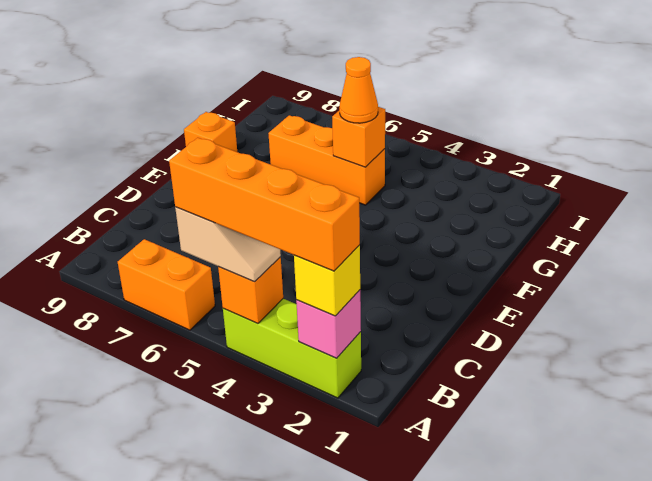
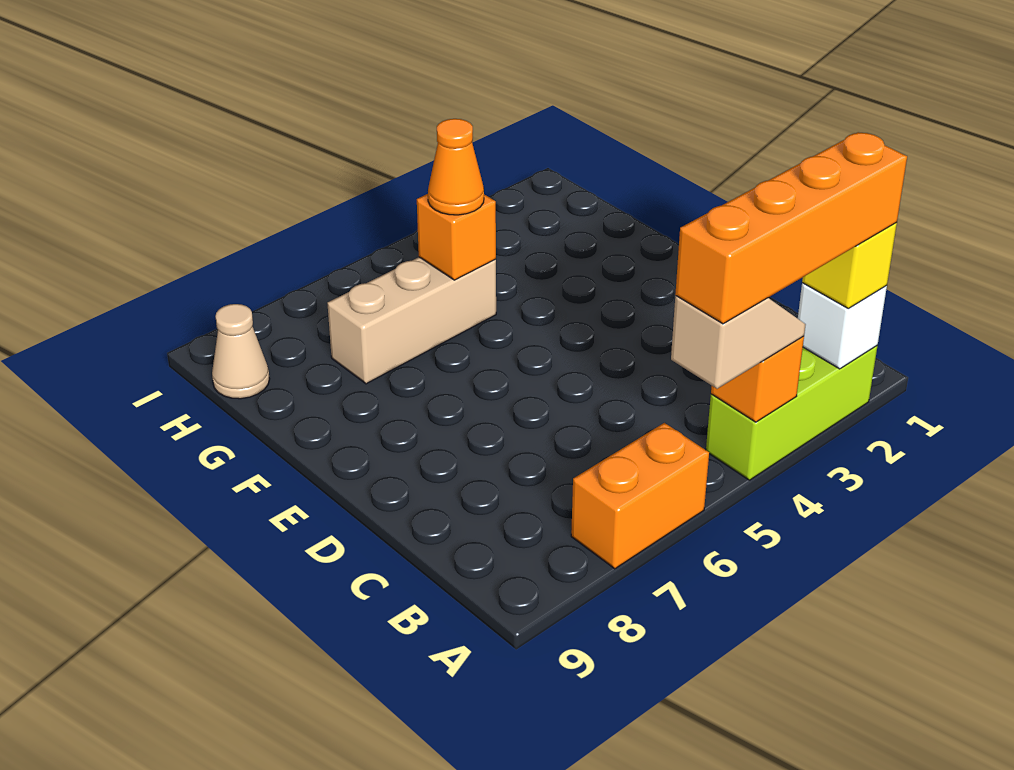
pink 1x1 brick [296,290,361,358] -> white 1x1 brick [798,283,887,369]
orange 1x1 brick [184,112,237,152] -> none
orange 1x3 brick [268,115,385,205] -> tan 1x3 brick [327,257,496,384]
none -> tan 1x1 cone [212,304,269,399]

